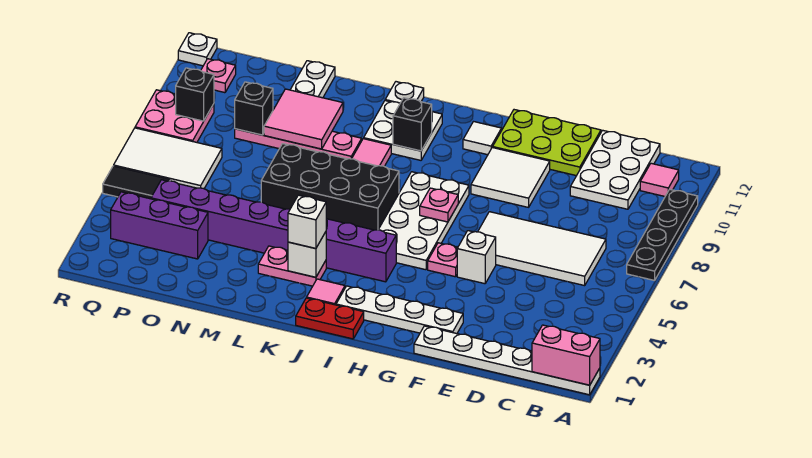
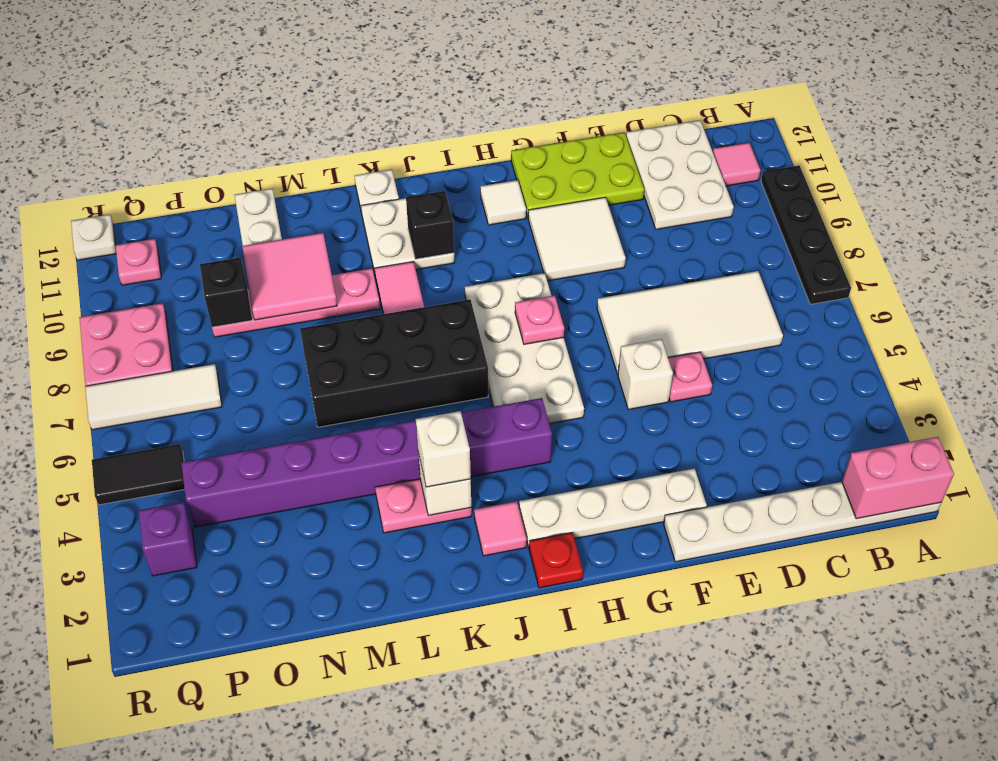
pink 1x1 plate [428,243,458,277] -> pink 1x1 plate moved to [668,352,712,402]
red 1x2 plate [296,298,364,339] -> red 1x1 plate [529,533,583,588]
purple 1x3 brick [111,192,208,259] -> purple 1x1 brick [139,502,197,576]
white 2x3 tile [114,128,222,189] -> white 1x3 tile [85,364,222,430]
black 1x1 brick [176,68,214,121] -> none

